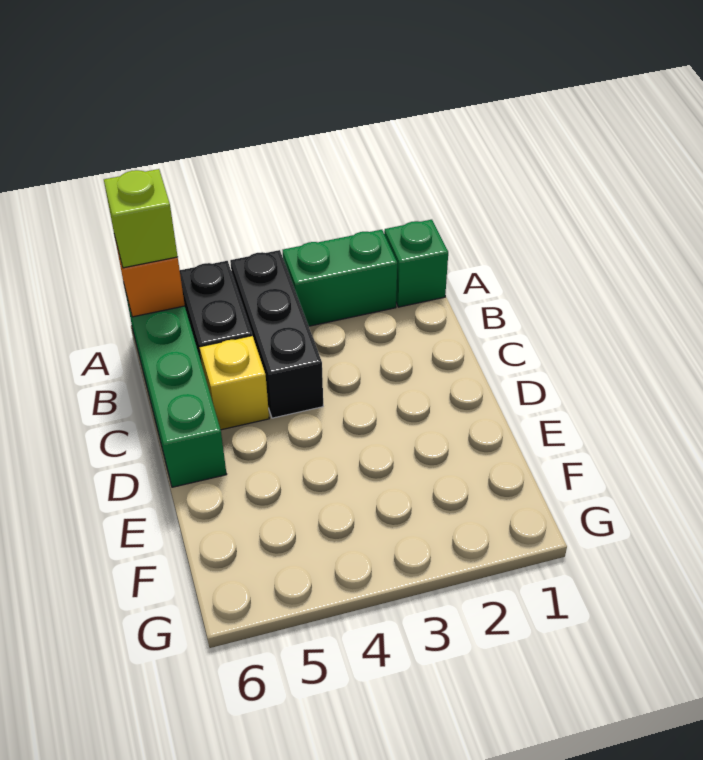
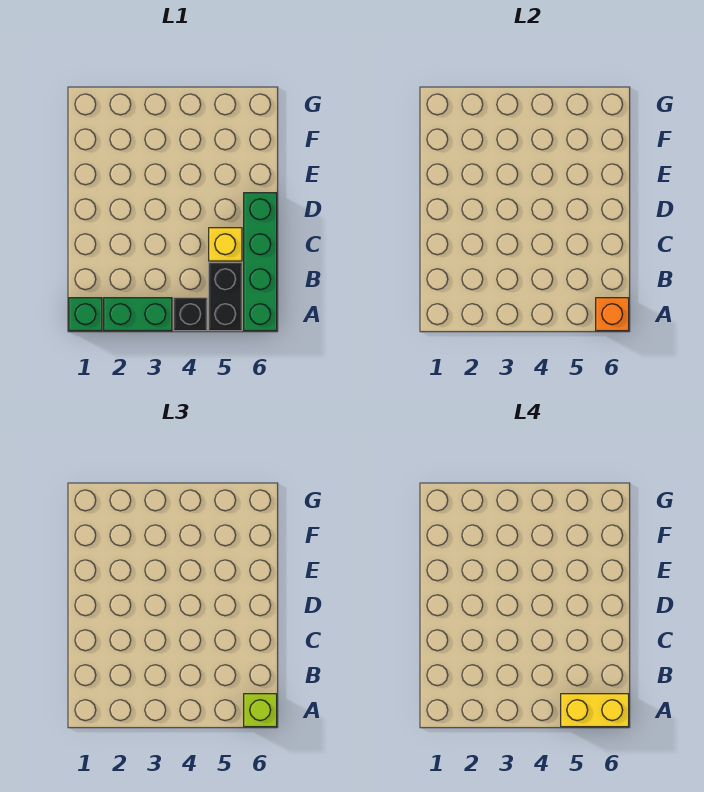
black 1x3 brick [230,250,323,418] -> black 1x1 brick [174,298,207,331]
none -> yellow 1x2 brick [561,694,629,727]

